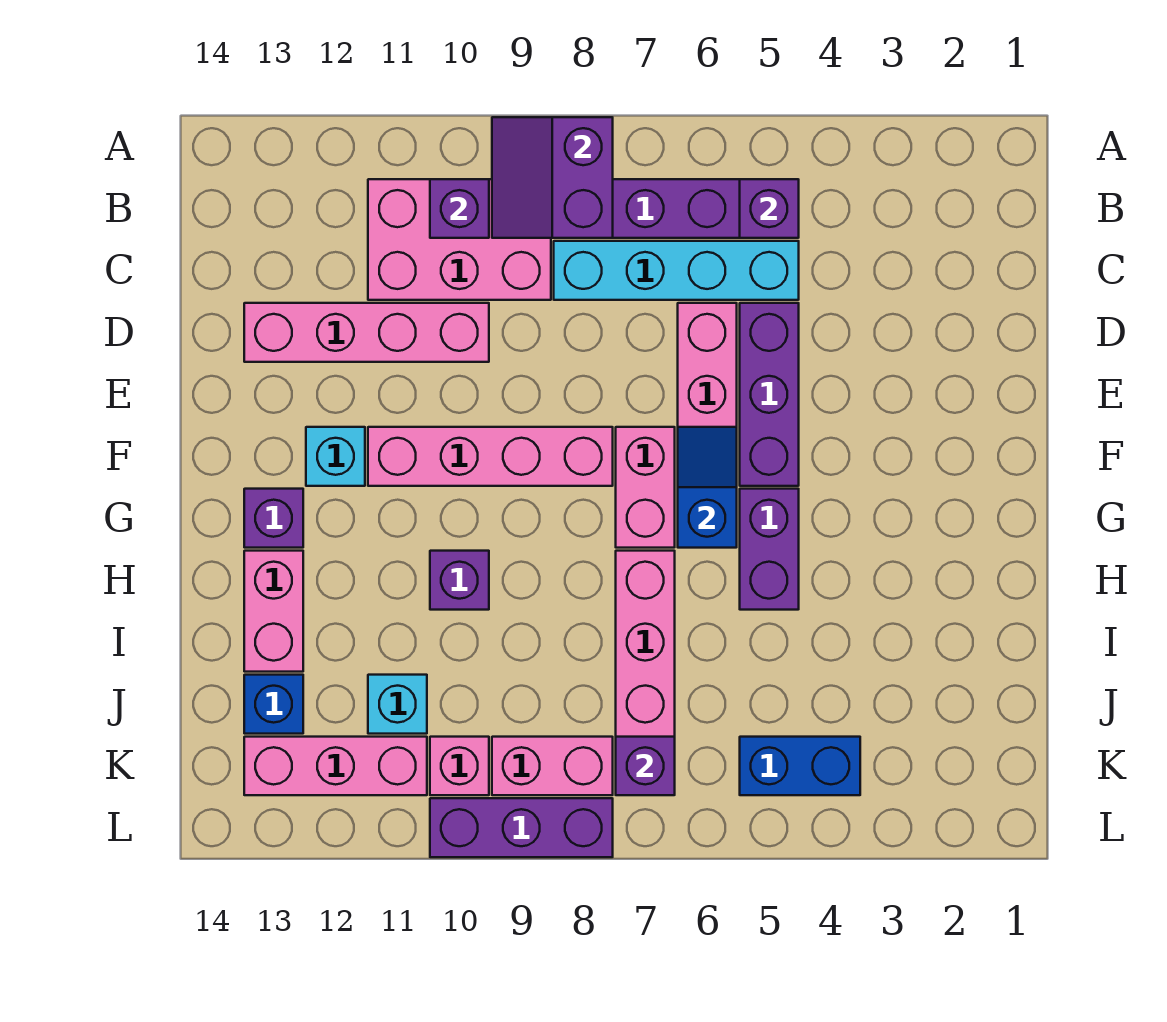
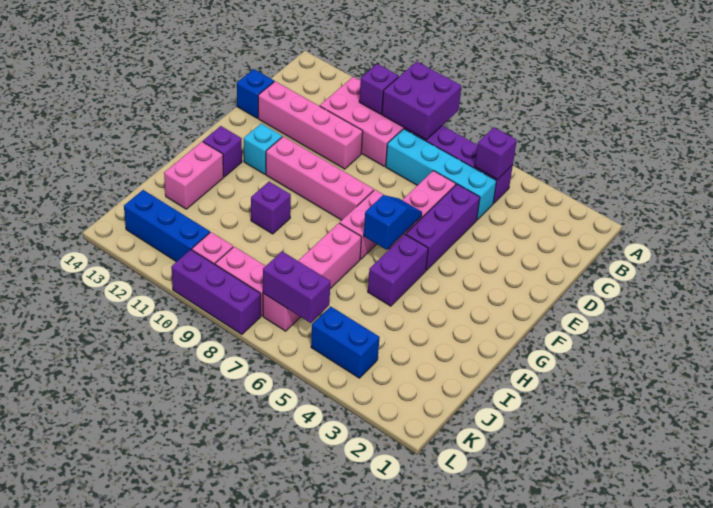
purple 2x2 slope [492,117,613,238] -> purple 2x2 brick [382,62,461,140]
cyan 1x1 brick [368,675,427,734] -> none
blue 1x1 brick [244,675,303,734] -> blue 1x1 brick moved to [237,69,274,118]
purple 1x1 brick [616,737,675,795] -> purple 1x2 brick [263,251,330,323]
pink 1x3 brick [244,737,427,795] -> blue 1x3 brick [124,190,210,262]

